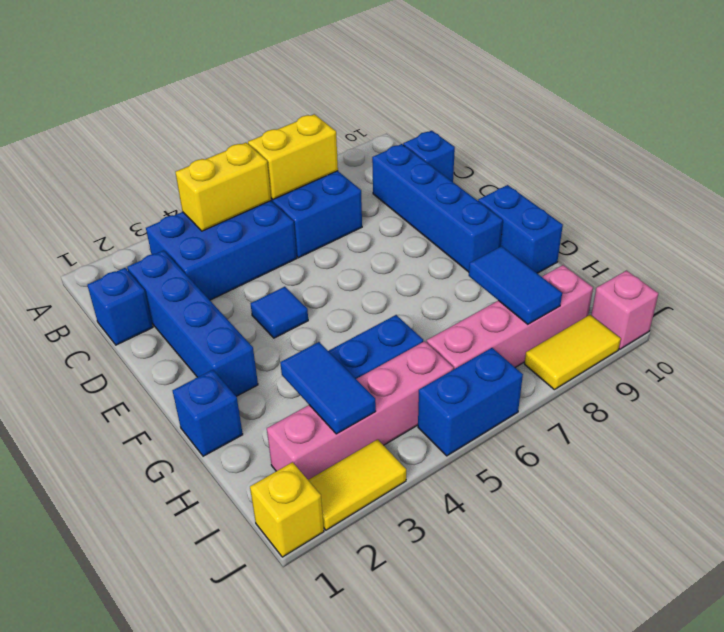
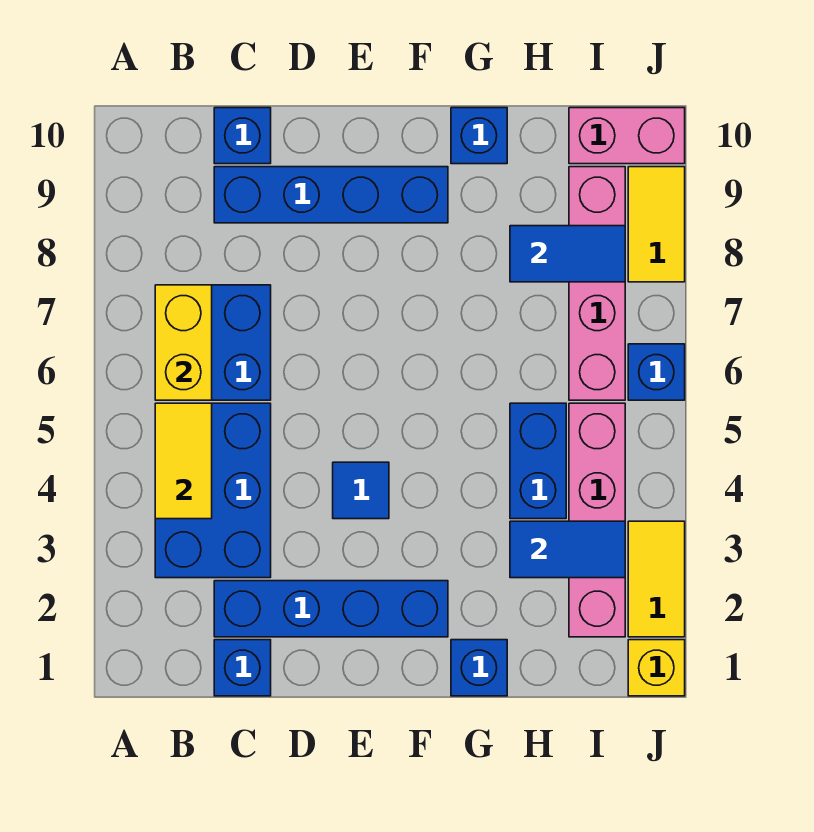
yellow 1x2 brick [175,143,271,231] -> yellow 1x2 tile [155,403,212,519]
blue 1x2 brick [478,185,563,273] -> blue 1x1 brick [451,108,507,164]
blue 1x2 brick [418,348,523,456] -> blue 1x1 brick [628,344,685,400]
pink 1x1 brick [591,270,658,349] -> pink 1x2 brick [569,108,685,164]

